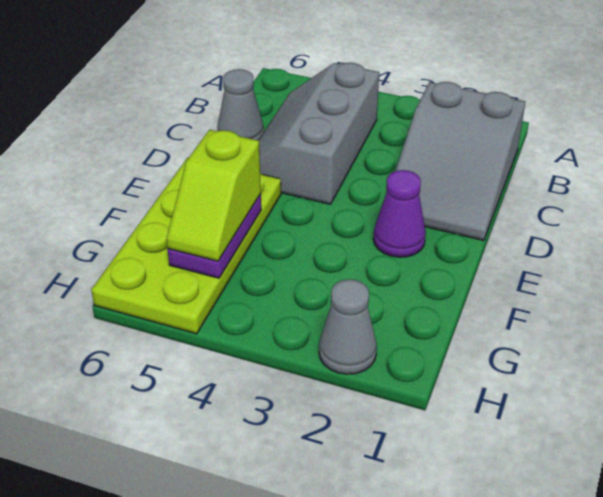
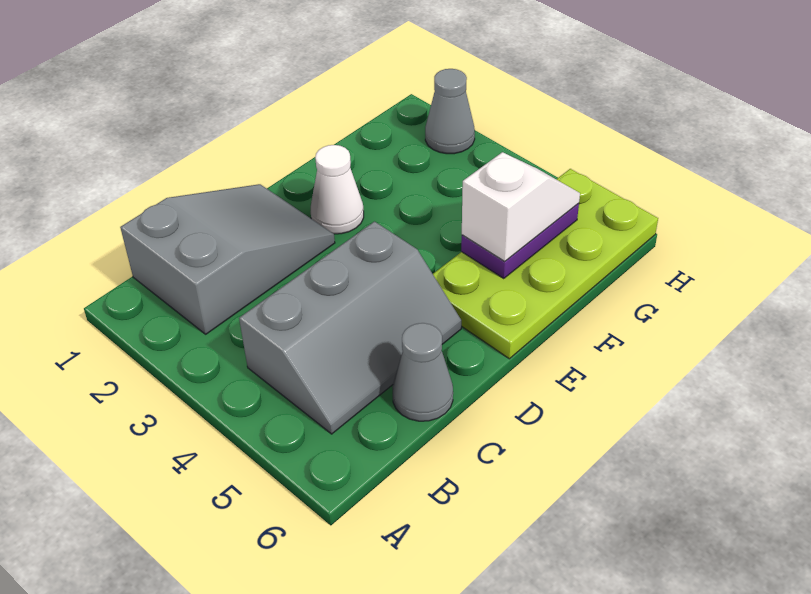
purple 1x1 cone [373,170,426,257] -> white 1x1 cone [311,145,364,234]
lime 1x2 slope [166,130,261,261] -> white 1x2 slope [462,152,580,261]

